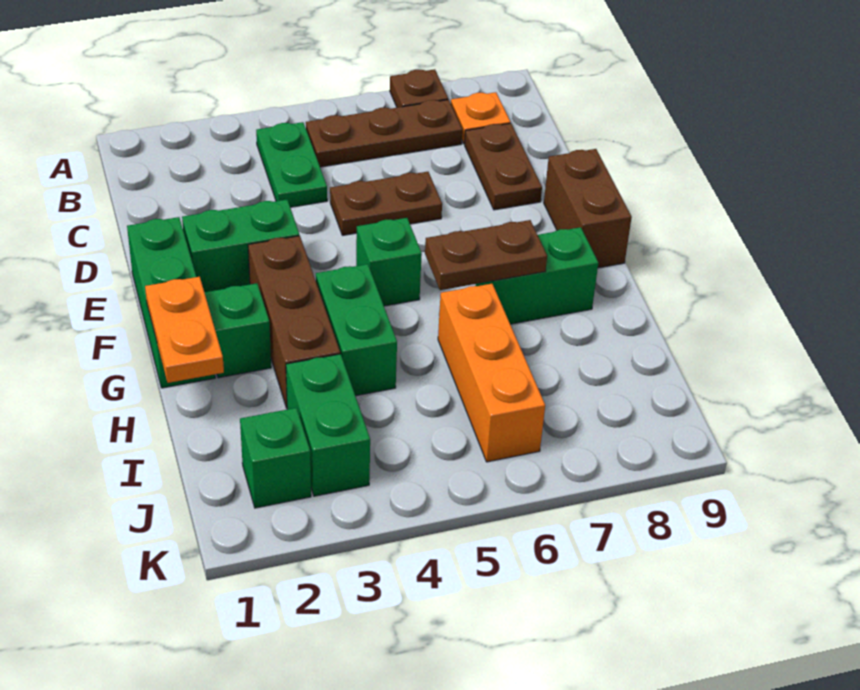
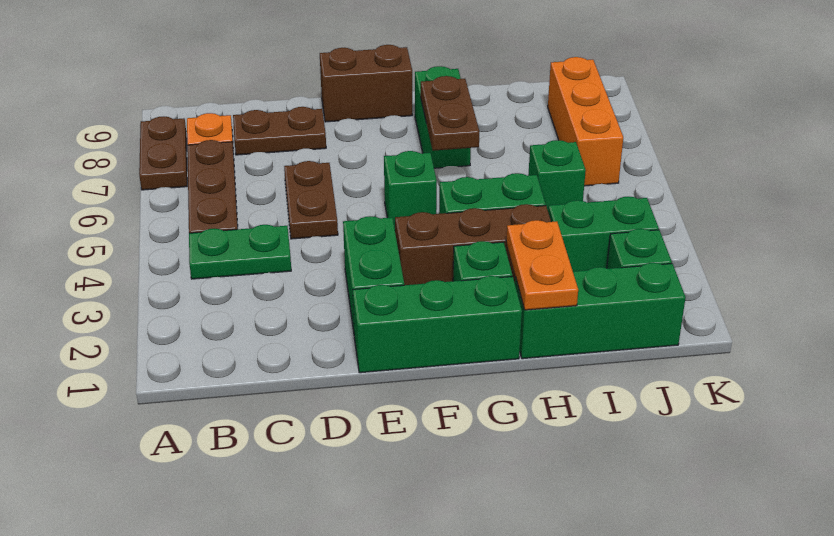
brown 1x1 plate [390,69,448,108] -> brown 1x2 plate [139,116,187,190]
orange 1x2 plate [145,277,224,383] -> orange 1x2 plate turned to [506,220,578,310]
none -> green 1x3 brick [515,263,686,359]
orange 1x3 brick [438,284,545,462] -> orange 1x3 brick turned to [548,57,623,186]
none -> green 1x1 brick [528,140,586,210]

